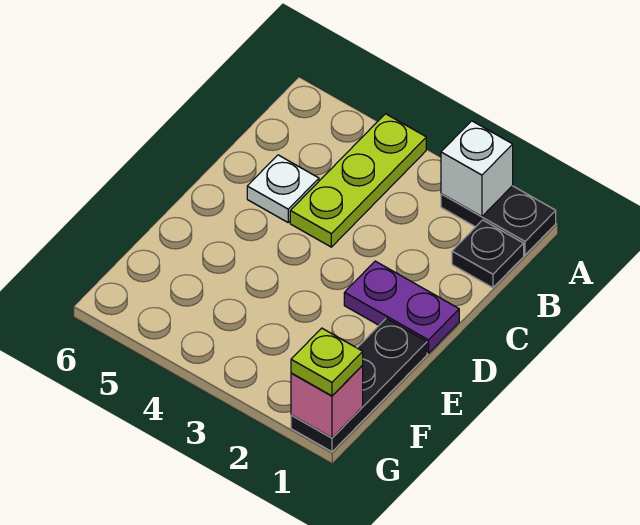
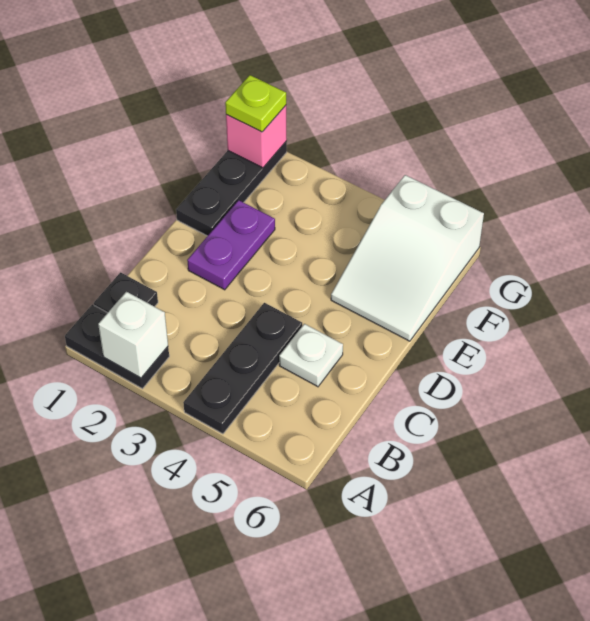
lime 1x3 plate [290,114,426,247] -> black 1x3 plate [183,303,302,434]
purple 1x2 plate [344,261,459,353] -> purple 1x2 plate turned to [187,200,275,290]
none -> white 2x3 slope [331,175,484,341]

